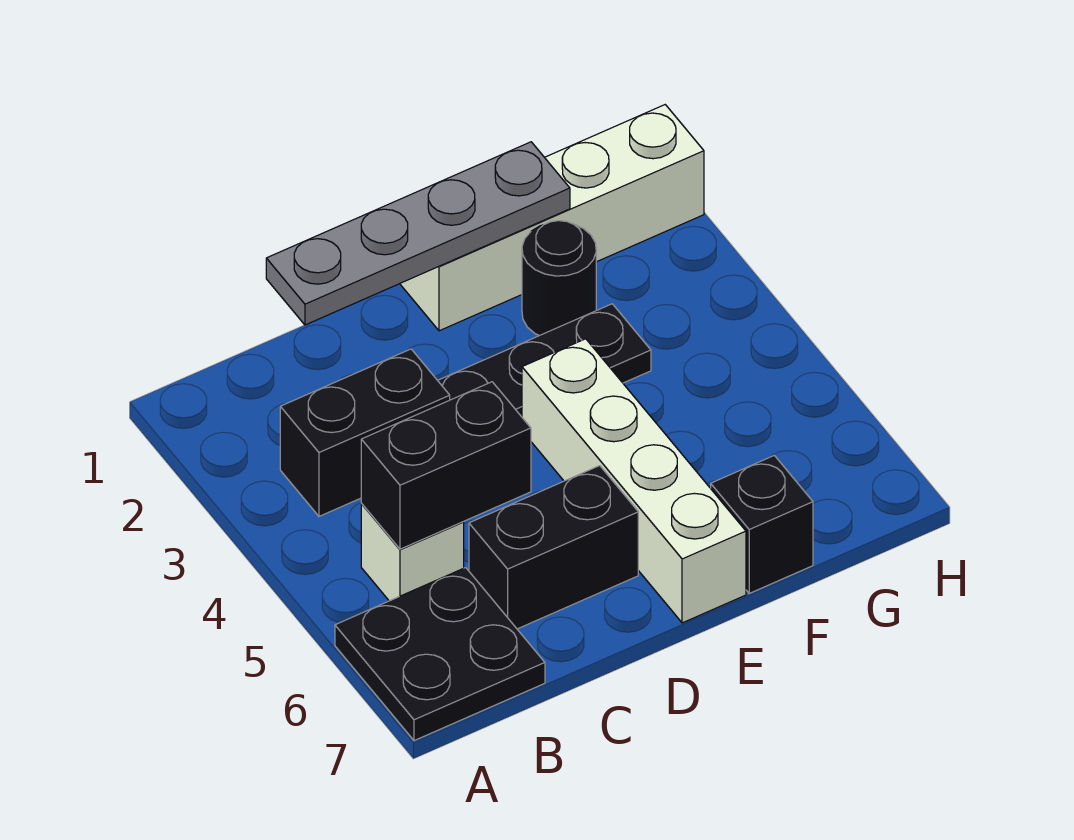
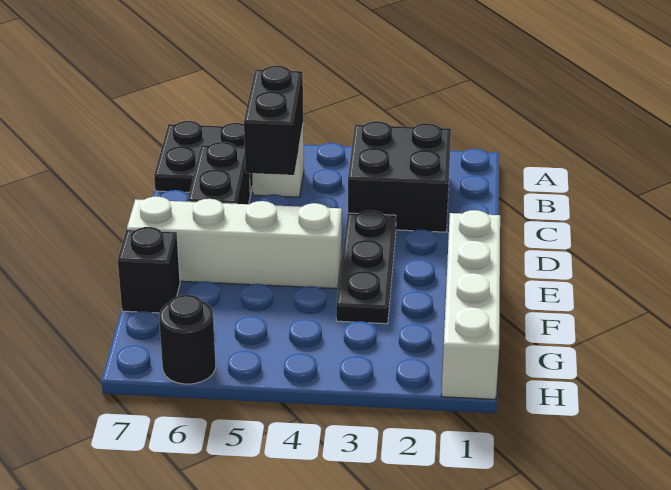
black 1x2 brick [280,349,450,516] -> black 2x2 brick [348,121,451,232]
grey 1x4 plate [266,142,570,325] -> none
black 1x1 round brick [522,221,596,336] -> black 1x1 round brick moved to [159,295,216,384]

